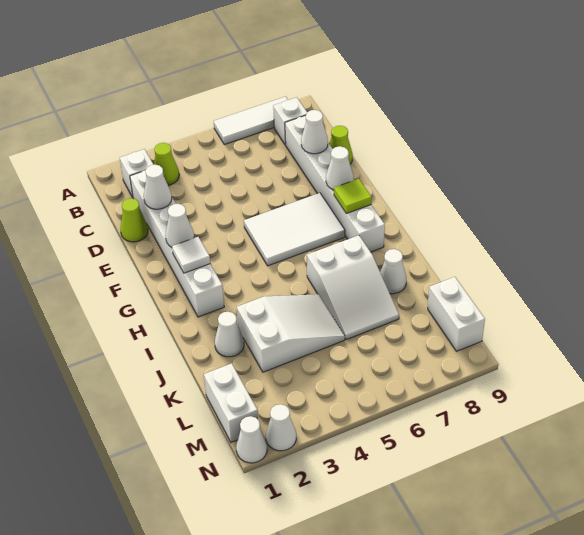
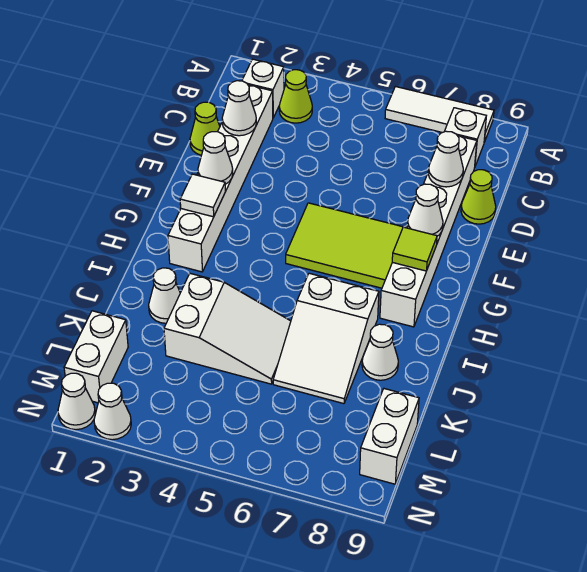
white 2x3 tile [244,193,345,266] -> lime 2x3 tile [286,203,406,288]

